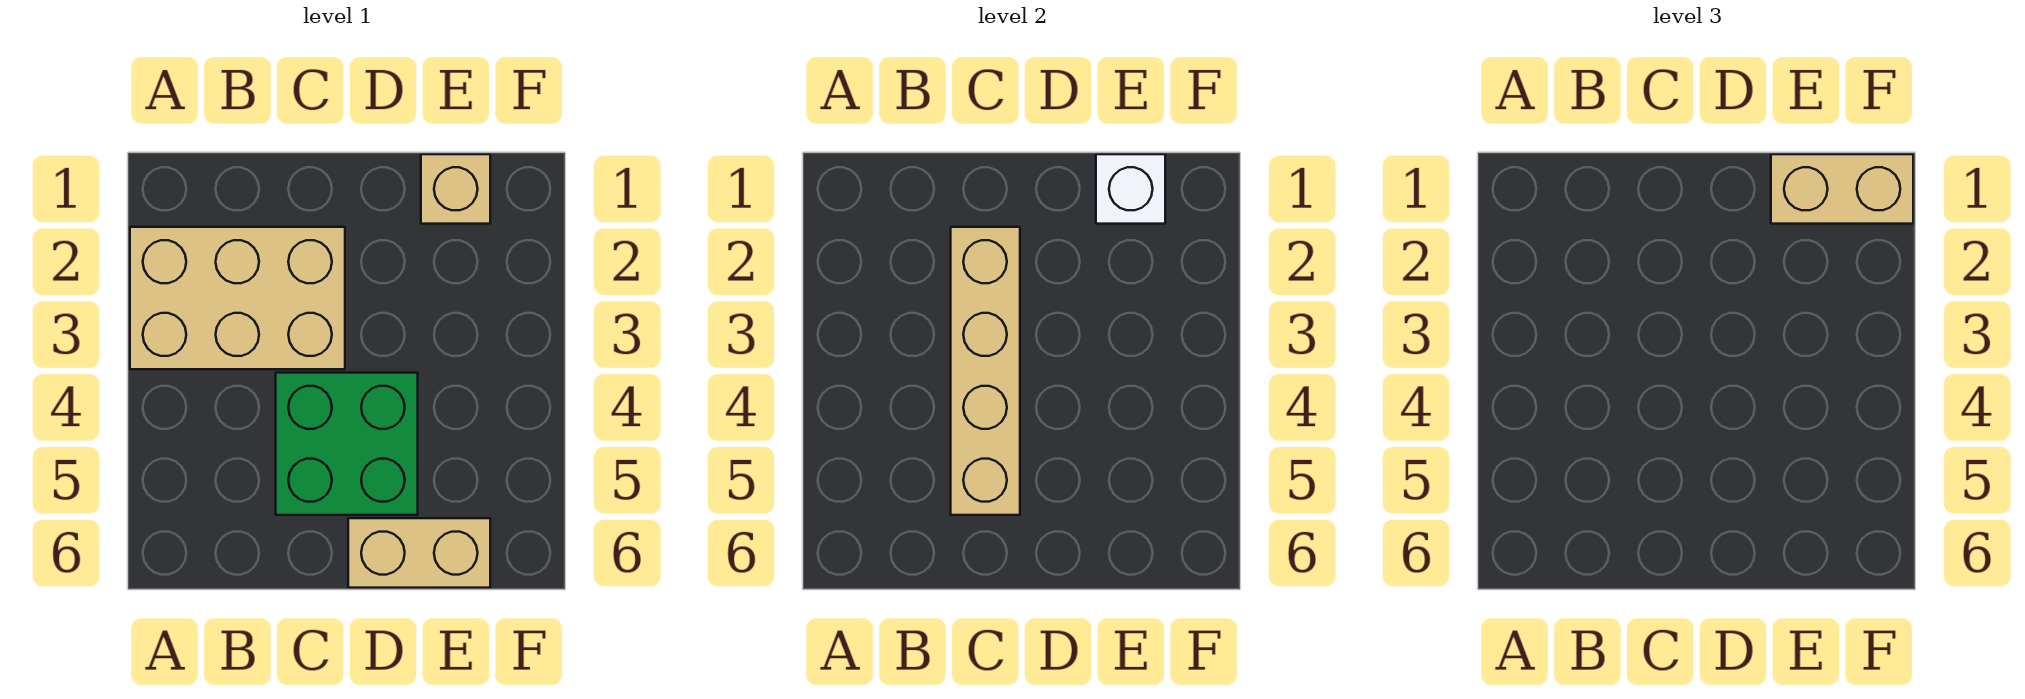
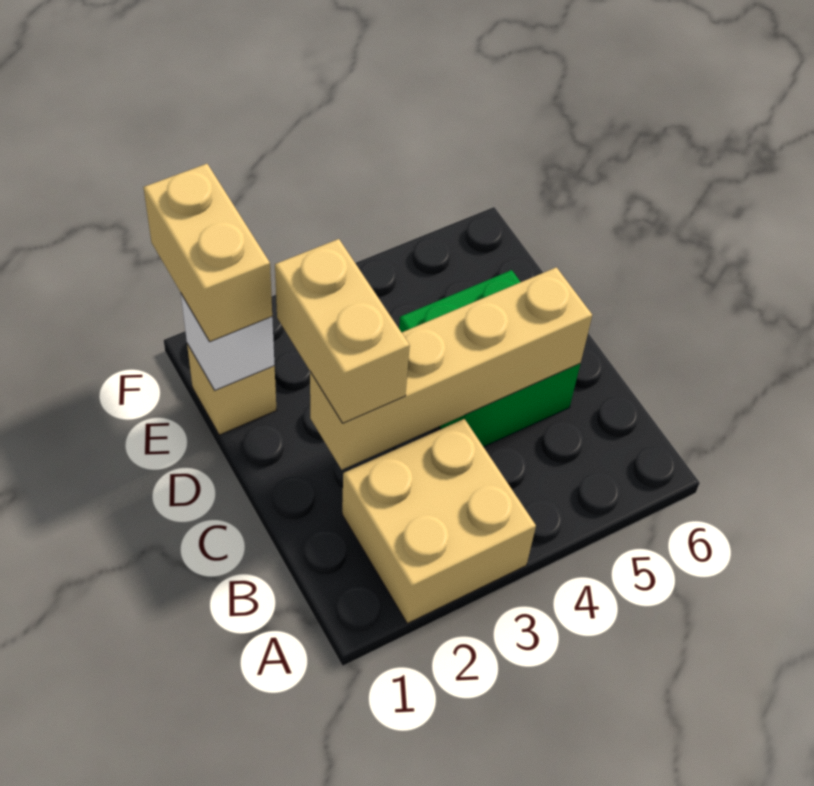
tan 2x3 brick [130,227,345,369] -> tan 2x2 brick [342,419,536,623]
tan 1x2 brick [348,518,490,588] -> tan 1x2 brick moved to [275,239,410,423]

